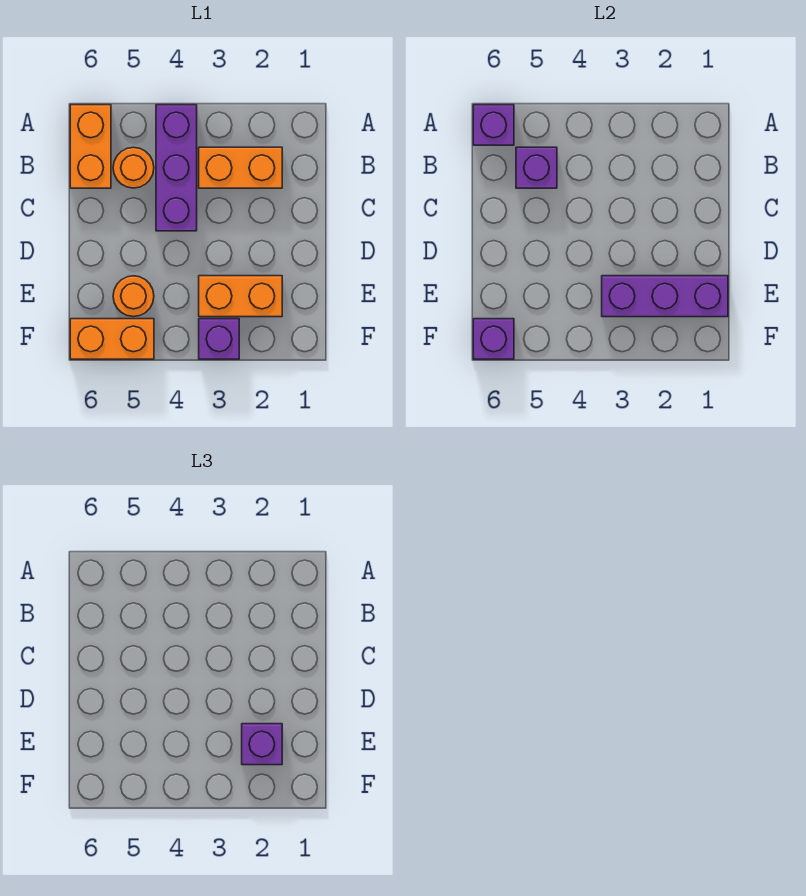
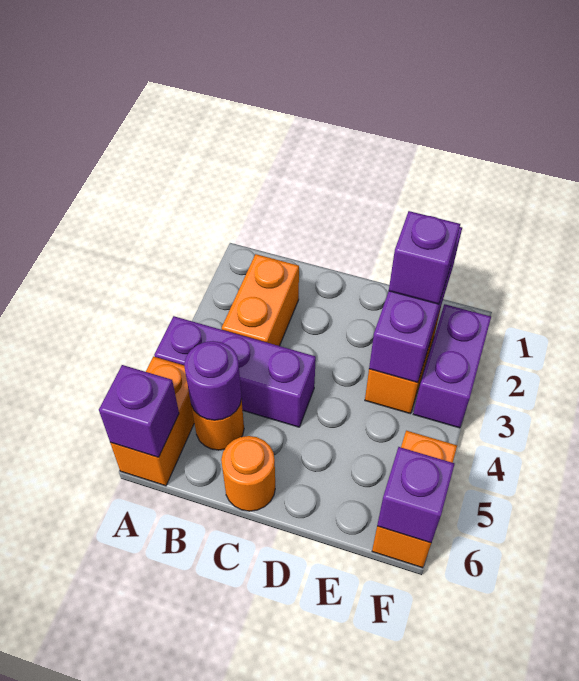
orange 1x2 brick [70,105,111,188] -> orange 1x2 brick turned to [110,357,194,486]
purple 1x1 brick [516,147,557,188] -> purple 1x1 round brick [184,341,242,420]
orange 1x1 round brick [113,276,154,317] -> orange 1x1 round brick moved to [221,436,275,511]
purple 1x1 brick [199,319,239,359] -> purple 1x2 brick [413,304,491,428]

